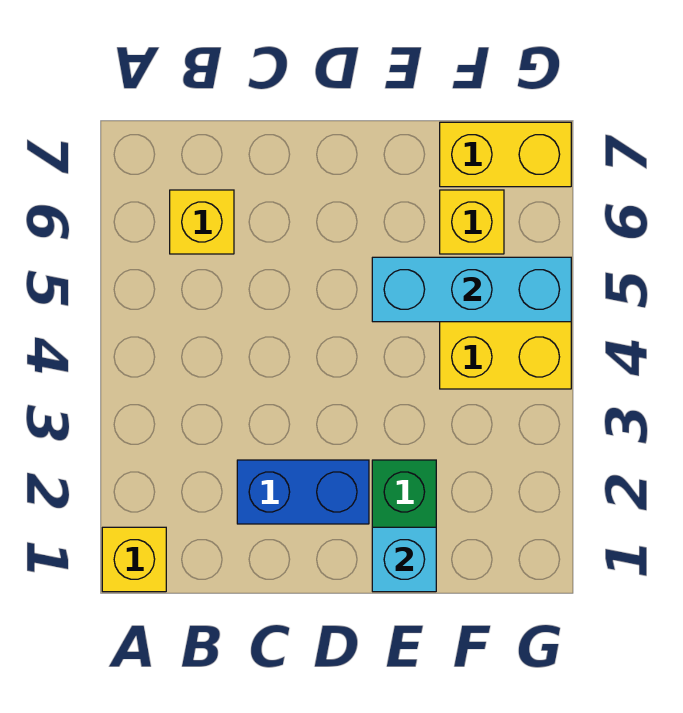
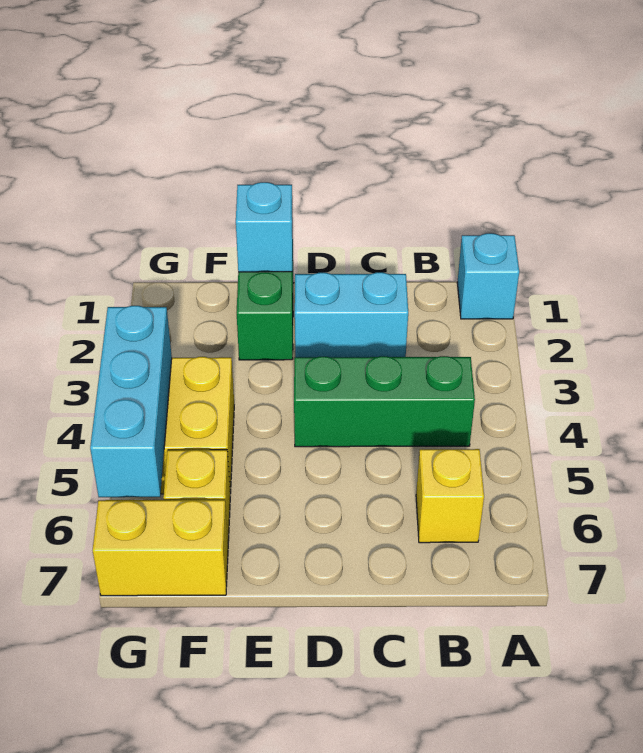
yellow 1x1 brick [102,527,166,592] -> cyan 1x1 brick [457,233,519,319]
none -> green 1x3 brick [294,356,475,447]
blue 1x2 brick [237,460,369,524] -> cyan 1x2 brick [295,272,408,357]
cyan 1x3 brick [372,257,571,322] -> cyan 1x3 brick turned to [90,306,172,497]

